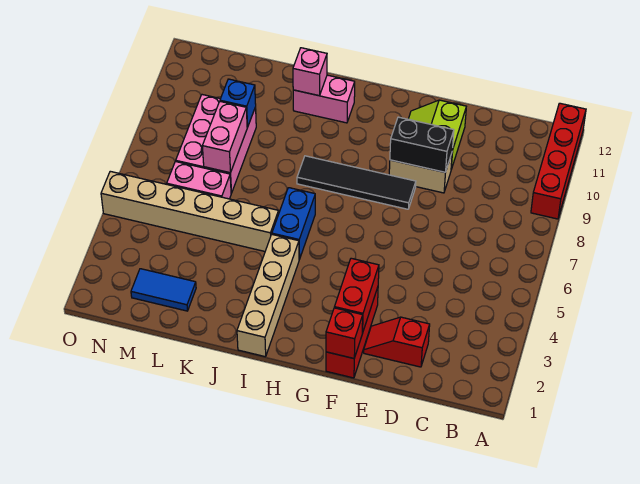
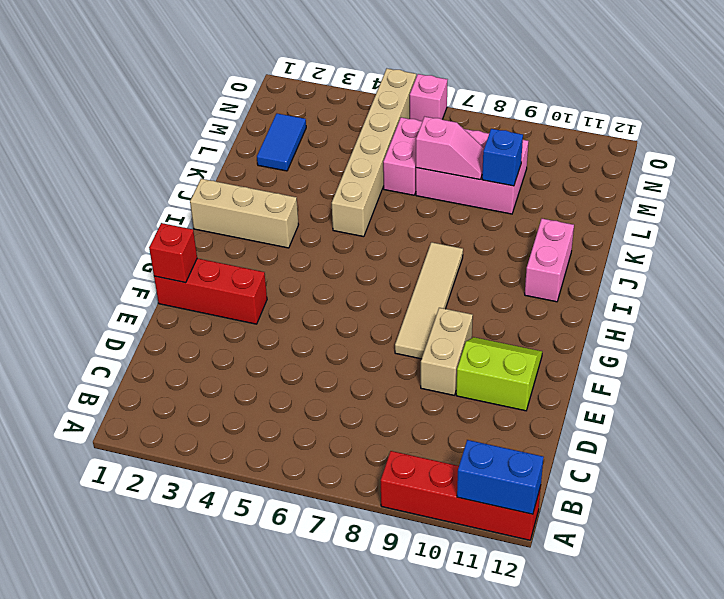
red 1x2 slope [364,317,430,367] -> none
black 1x2 brick [390,117,454,172] -> none
red 1x2 brick [334,258,379,333] -> none
black 1x4 tile [297,156,416,209] -> tan 1x4 tile [395,242,463,359]
tan 1x4 brick [237,235,299,357] -> tan 1x3 brick [190,179,299,248]
blue 1x2 brick [272,188,315,259] -> blue 1x2 brick moved to [457,440,544,514]
pink 1x1 brick [293,48,327,96] -> pink 1x1 brick moved to [410,74,447,121]
pink 1x2 brick [202,102,247,173] -> pink 1x2 slope [416,117,484,180]

